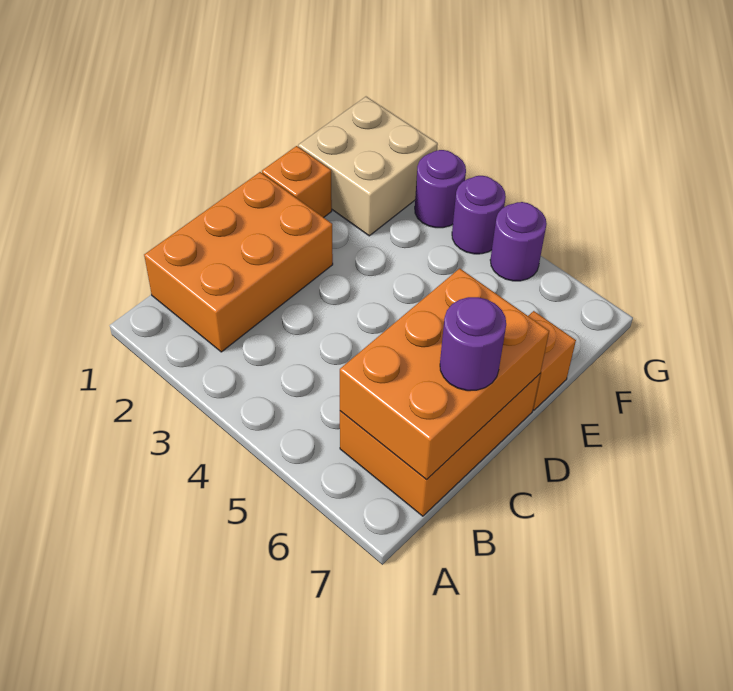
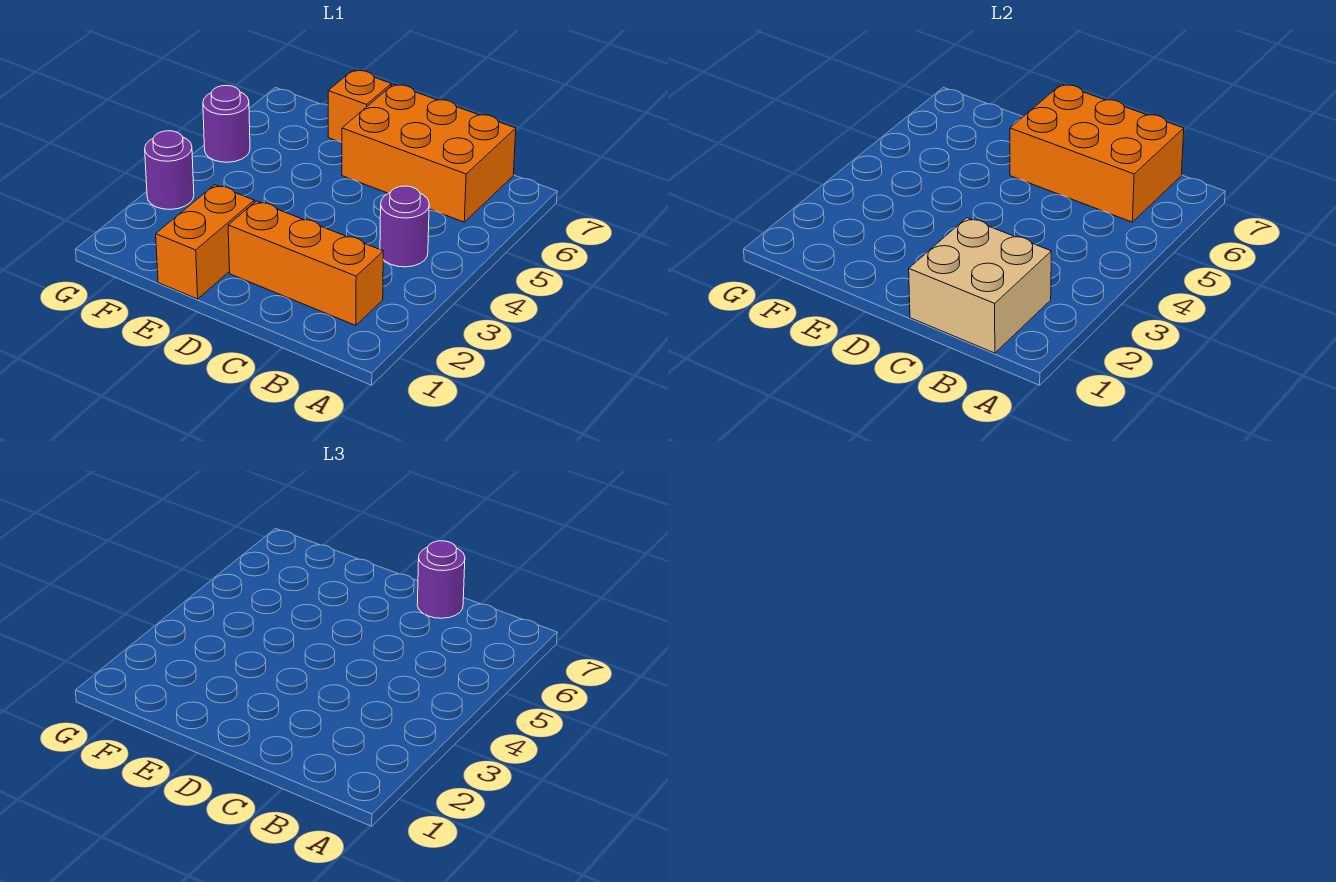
orange 2x3 brick [144,172,333,352] -> orange 1x3 brick [228,201,383,326]
orange 1x1 brick [262,146,332,217] -> orange 1x2 brick [156,185,254,299]
tan 2x2 brick [298,97,438,236] -> tan 2x2 brick moved to [909,218,1051,353]
purple 1x1 round brick [452,176,506,254] -> purple 1x1 round brick moved to [380,186,429,267]

